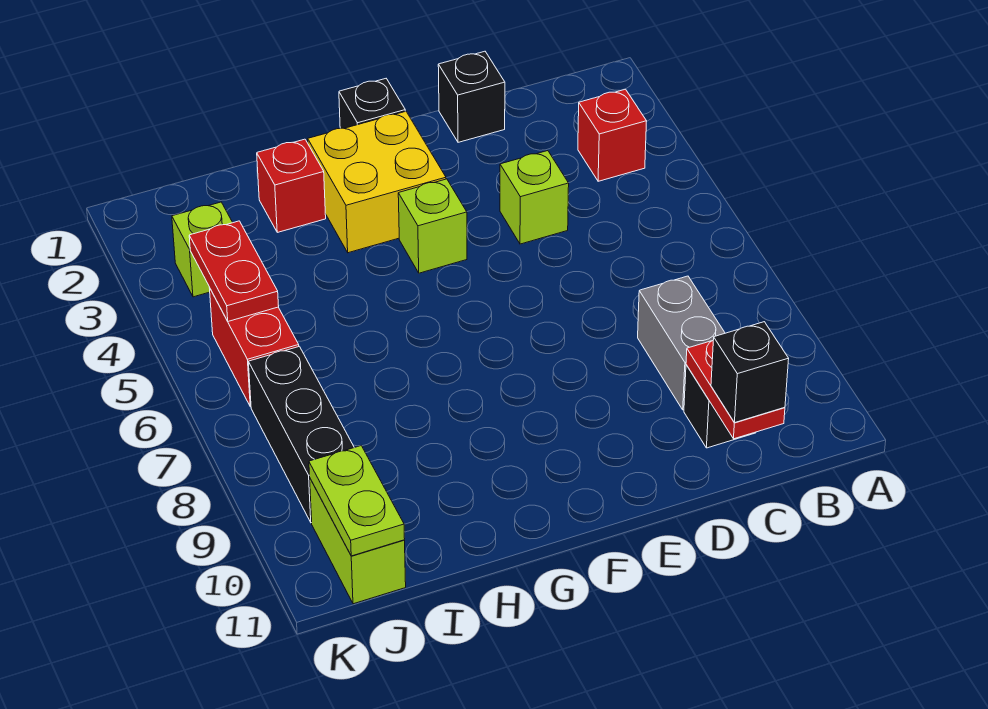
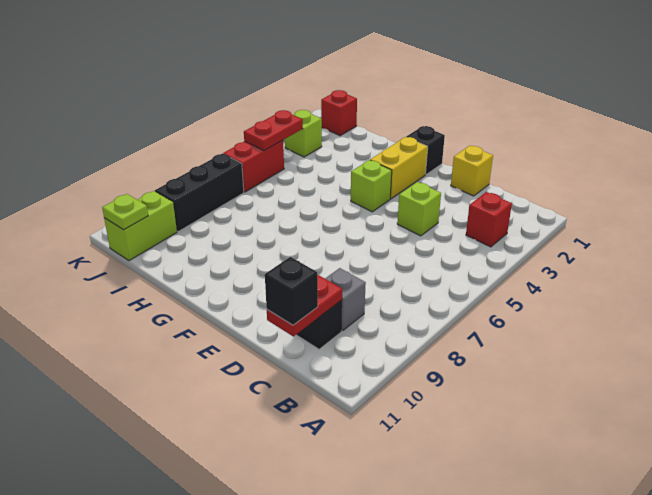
grey 1x2 brick [638,276,725,410] -> grey 1x1 brick [325,268,366,331]
black 1x1 brick [438,51,505,142] -> yellow 1x1 brick [451,146,493,196]
yellow 2x2 brick [308,111,446,253] -> yellow 1x2 brick [370,137,428,199]
red 1x1 brick [257,139,326,232] -> red 1x1 brick moved to [321,90,357,136]
lime 1x2 plate [309,446,405,556] -> lime 1x1 plate [102,194,148,230]

